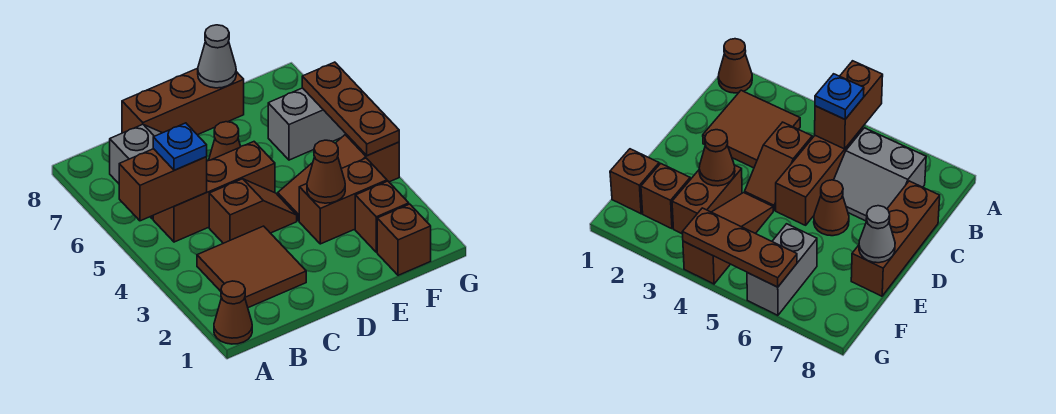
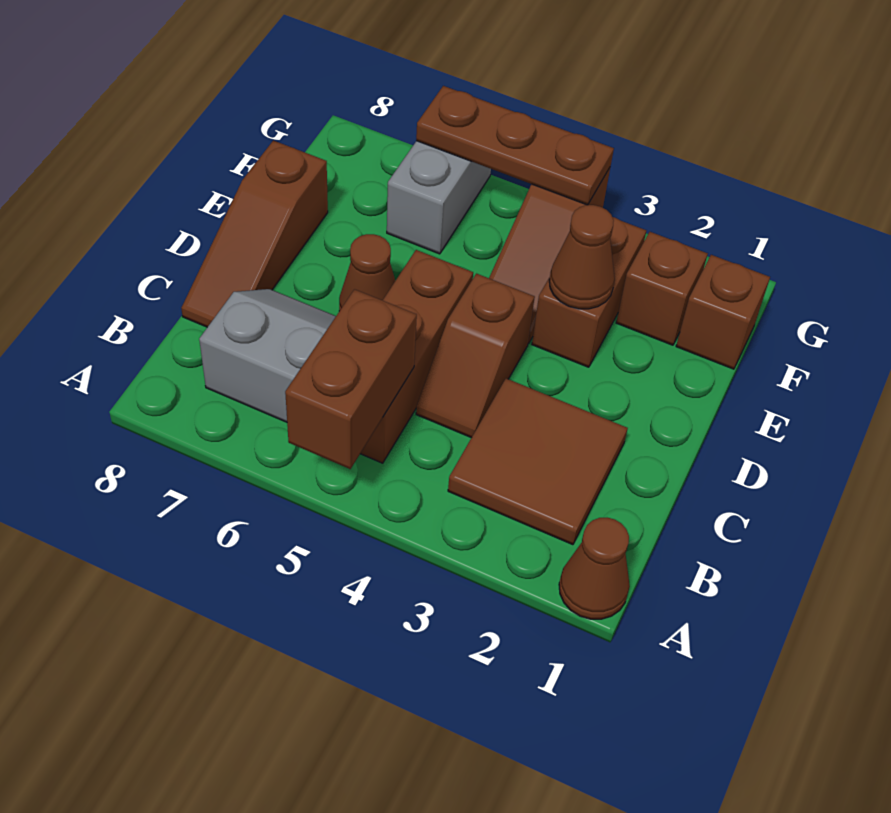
blue 1x1 plate [153,123,207,170] -> none
brown 1x2 slope [209,179,297,243] -> brown 1x2 slope turned to [416,274,535,438]
brown 1x3 brick [122,68,244,135] -> brown 1x3 slope [181,140,328,327]
grey 1x1 cone [198,25,236,88] -> none

